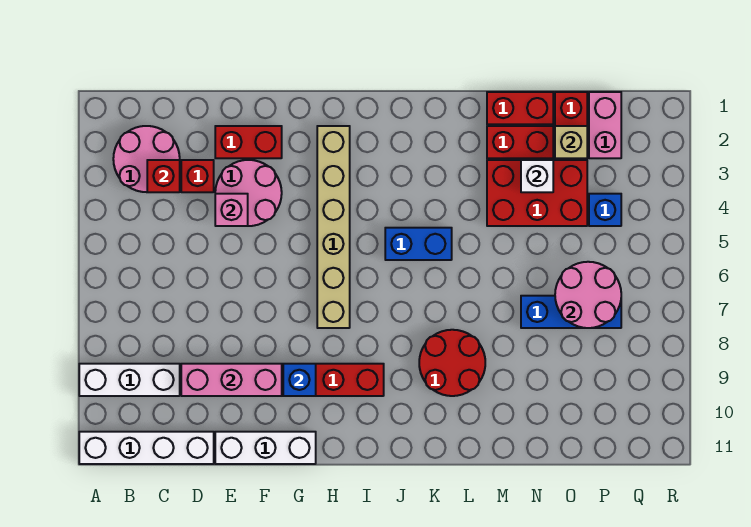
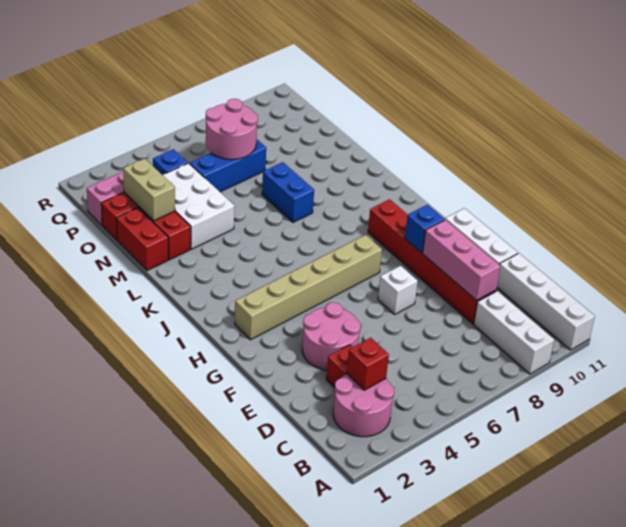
red 1x2 brick [215,126,282,158] -> none
pink 1x1 brick [215,194,248,226] -> none
blue 1x2 brick [385,228,452,260] -> blue 1x2 brick moved to [262,162,314,222]
red 2x2 round brick [419,330,485,396] -> none
red 2x3 brick [487,160,587,226] -> white 2x3 brick [163,163,235,249]
white 1x1 brick [521,160,553,192] -> white 1x1 brick moved to [378,266,418,314]
blue 1x3 brick [521,296,621,328] -> blue 1x3 brick turned to [190,139,266,192]
tan 1x1 brick [555,126,587,158] -> tan 1x2 brick [123,159,175,221]

